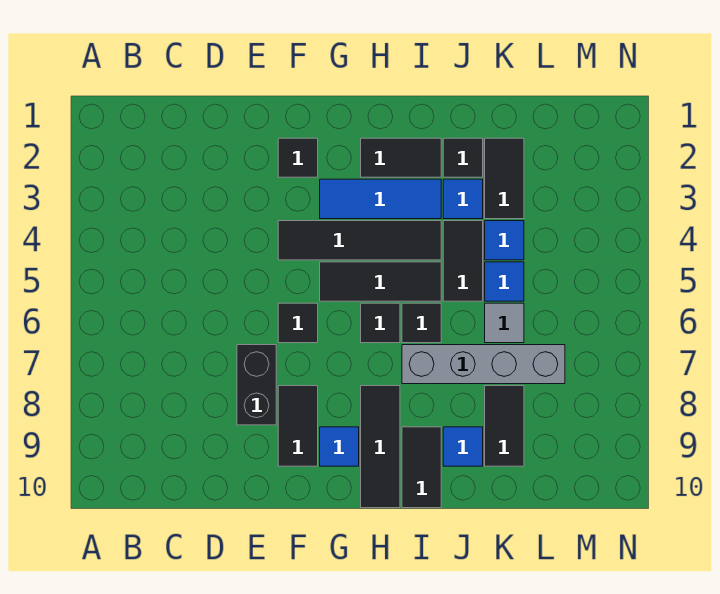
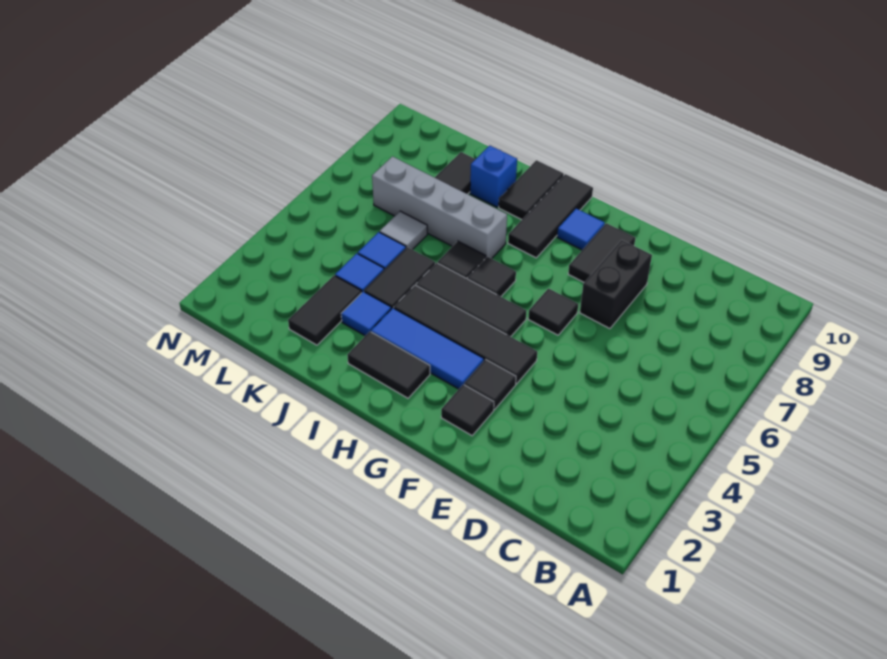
black 1x1 tile [443,138,483,177] -> black 1x1 tile moved to [464,359,516,409]
blue 1x1 tile [443,427,483,466] -> blue 1x1 brick [470,146,517,207]

